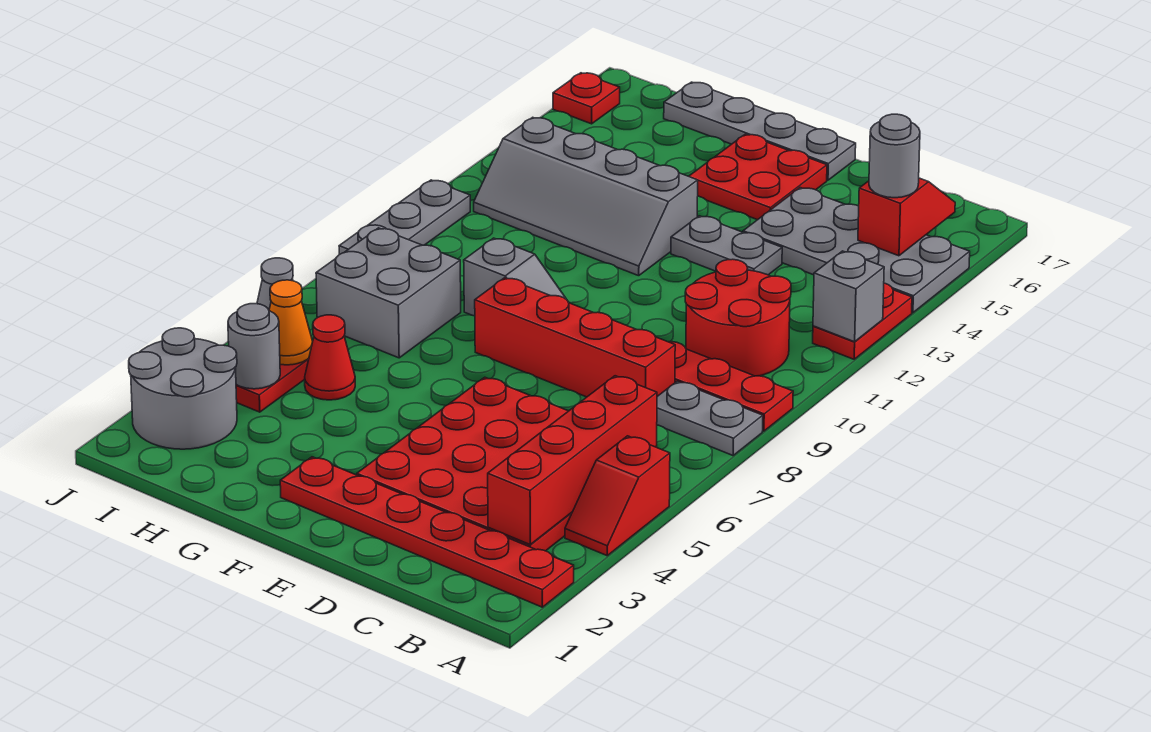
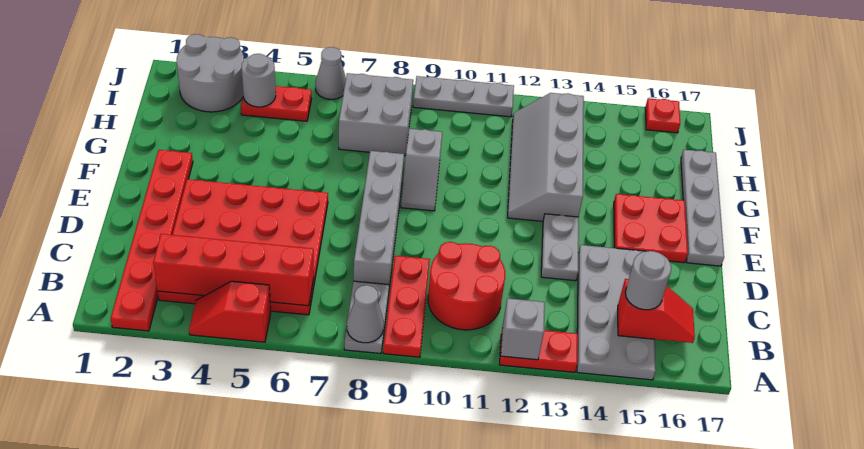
none -> grey 1x1 cone [347,285,384,343]
red 1x4 brick [475,278,675,397] -> grey 1x4 brick [354,151,404,287]
red 1x1 cone [305,315,355,400] -> none
orange 1x1 cone [269,280,313,365] -> none

